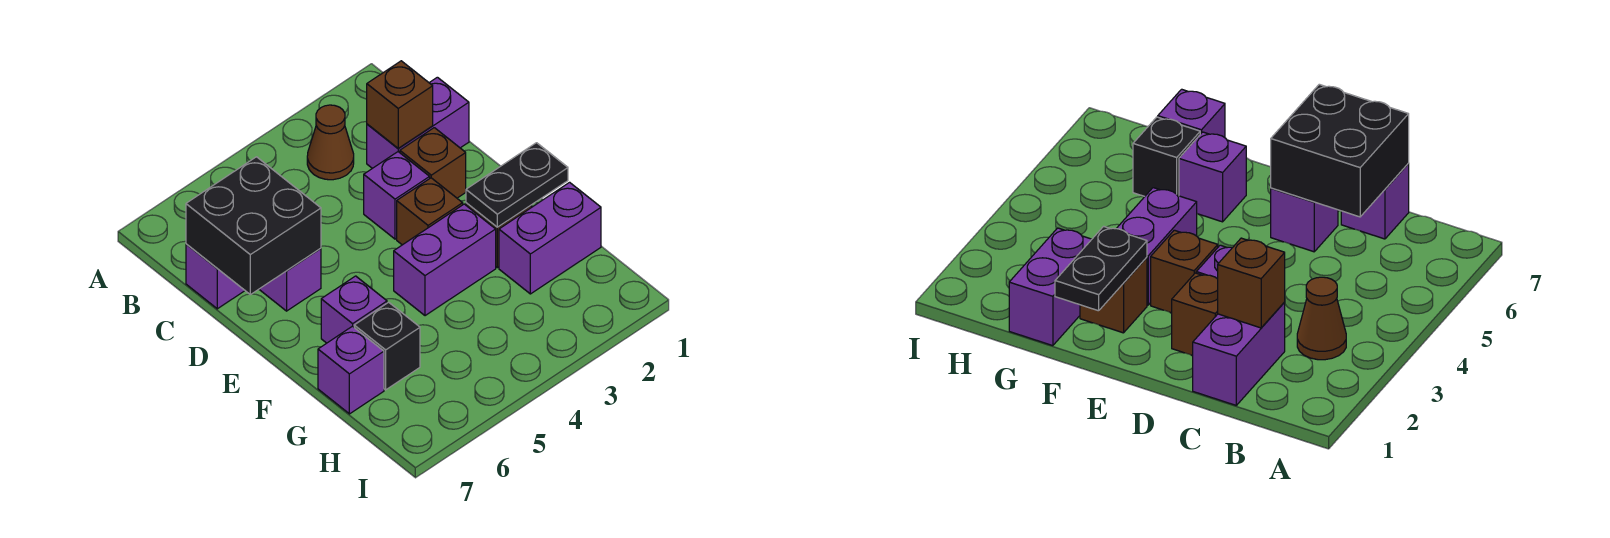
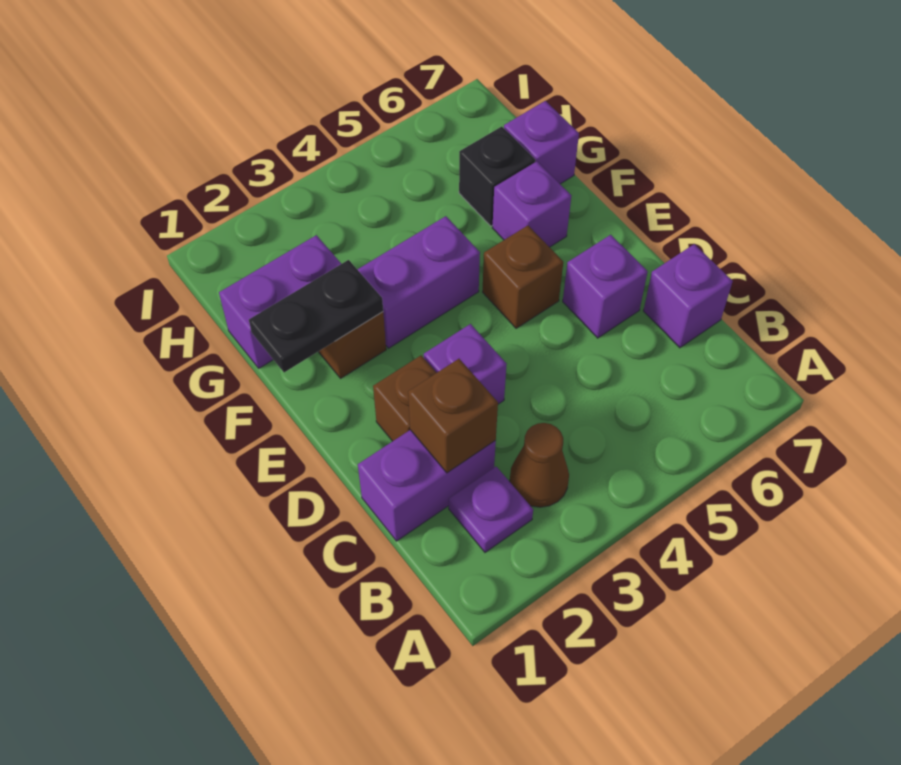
none -> purple 1x1 plate [449,467,533,552]
black 2x2 brick [186,157,321,295] -> none
brown 1x1 brick [397,178,463,245] -> brown 1x1 brick moved to [483,226,563,328]

